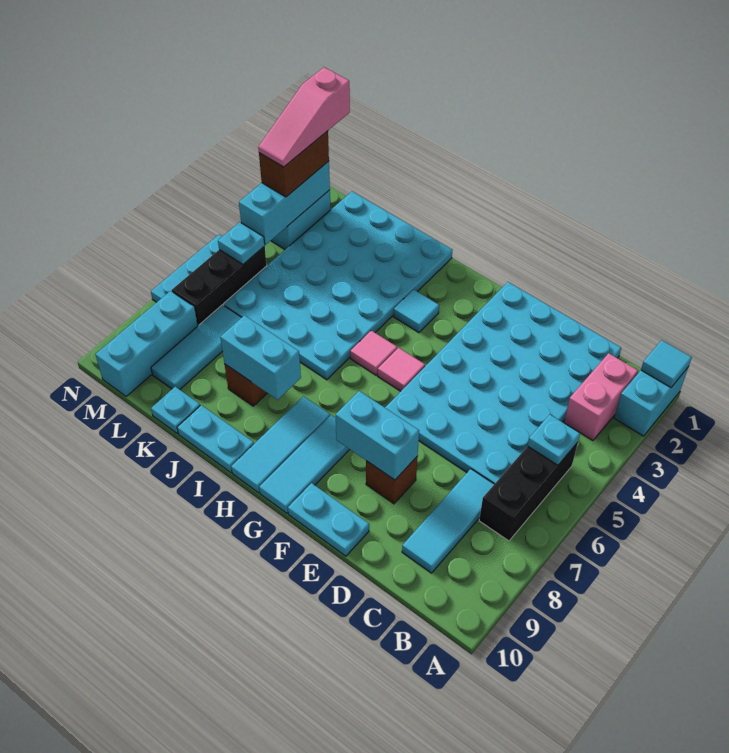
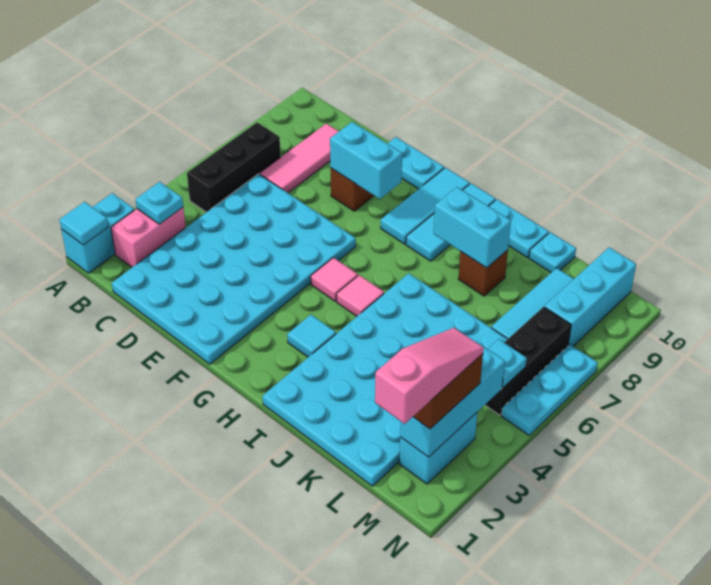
cyan 1x1 plate [528,415,580,465] -> cyan 1x1 plate moved to [135,182,183,224]
cyan 1x3 tile [402,469,494,573] -> pink 1x3 tile [260,124,339,193]

